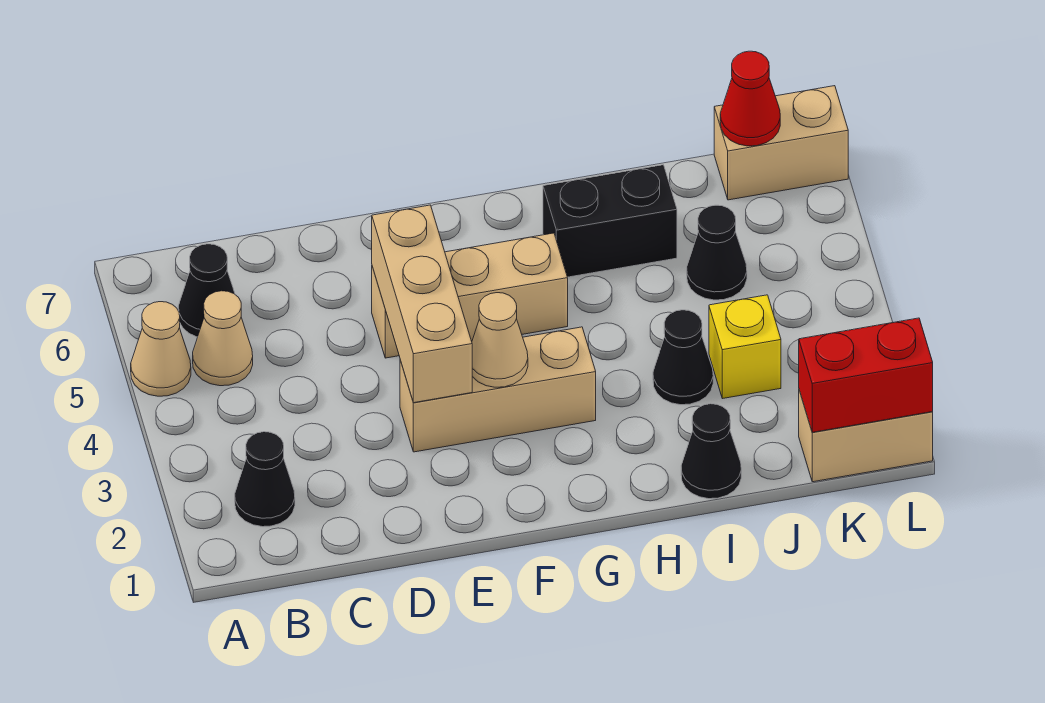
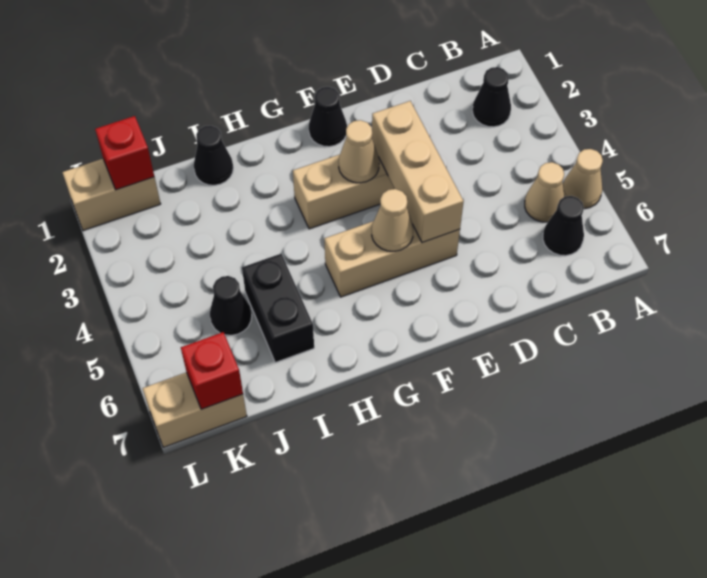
none -> tan 1x1 cone [372,189,413,251]
black 1x2 brick [543,165,677,277] -> black 1x2 brick turned to [242,254,314,363]
black 1x1 cone [653,310,713,405] -> black 1x1 cone moved to [309,87,347,147]
yellow 1x1 brick [709,295,781,399] -> none
red 1x2 brick [799,318,933,432] -> red 1x1 brick [95,116,154,190]
red 1x1 cone [720,51,780,146] -> red 1x1 brick [181,332,243,409]

